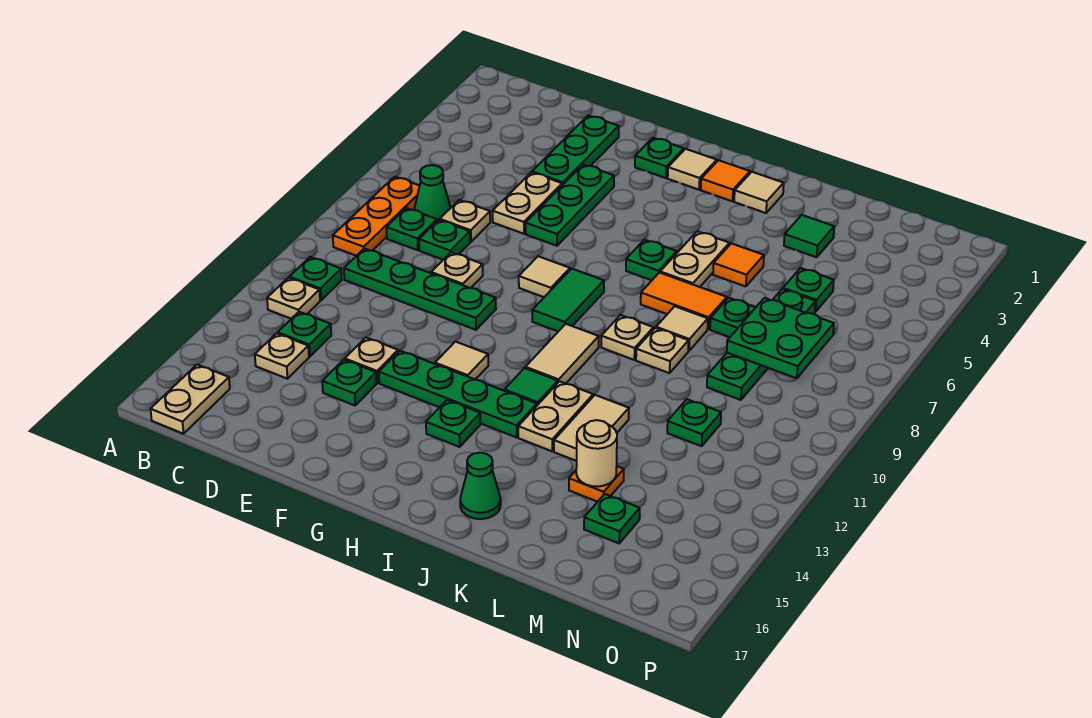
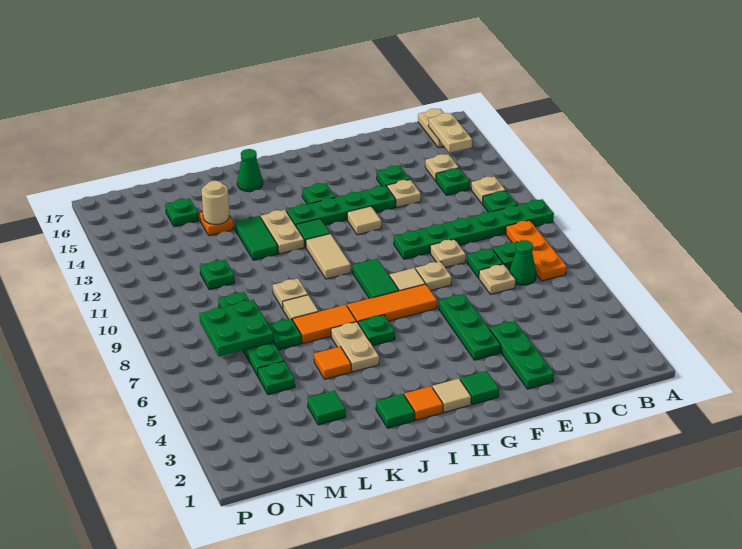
green 1x4 plate [344,249,496,330] -> green 1x6 plate [394,199,554,259]
tan 1x2 plate [493,172,562,234] -> tan 1x2 plate moved to [428,113,472,153]
green 1x1 plate [635,138,684,178] -> green 1x1 tile [460,371,499,405]
none -> orange 1x3 tile [347,284,437,322]
tan 1x1 tile [734,172,784,213] -> green 1x1 tile [376,394,415,428]
tan 1x1 plate [601,315,653,360] -> tan 1x1 plate moved to [416,261,452,291]
tan 1x2 tile [554,395,629,461] -> green 1x2 tile [235,216,278,260]

